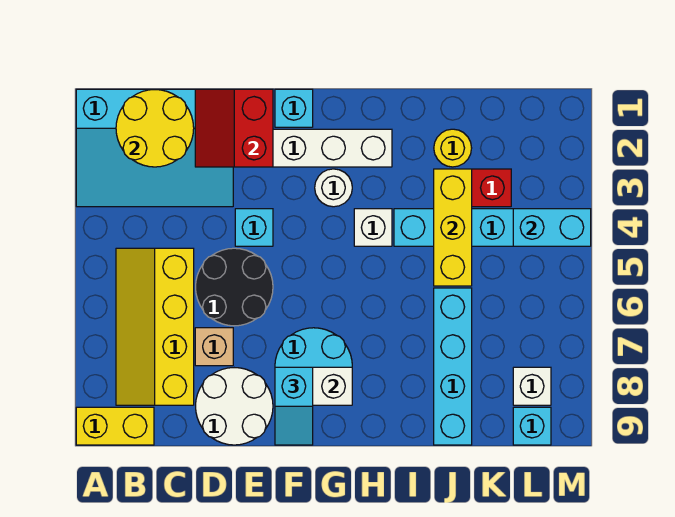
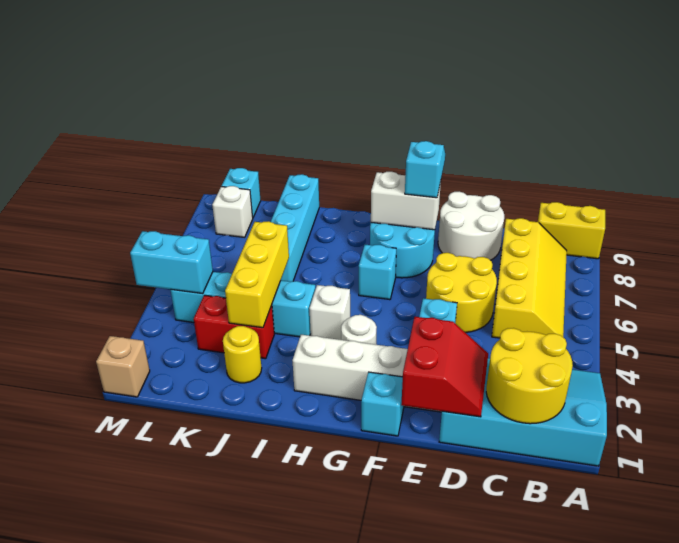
black 2x2 round brick [196,248,273,326] -> yellow 2x2 round brick [426,253,497,333]
tan 1x1 brick [195,328,233,366] -> tan 1x1 brick moved to [96,336,150,397]
none -> cyan 1x1 brick [359,245,396,300]

